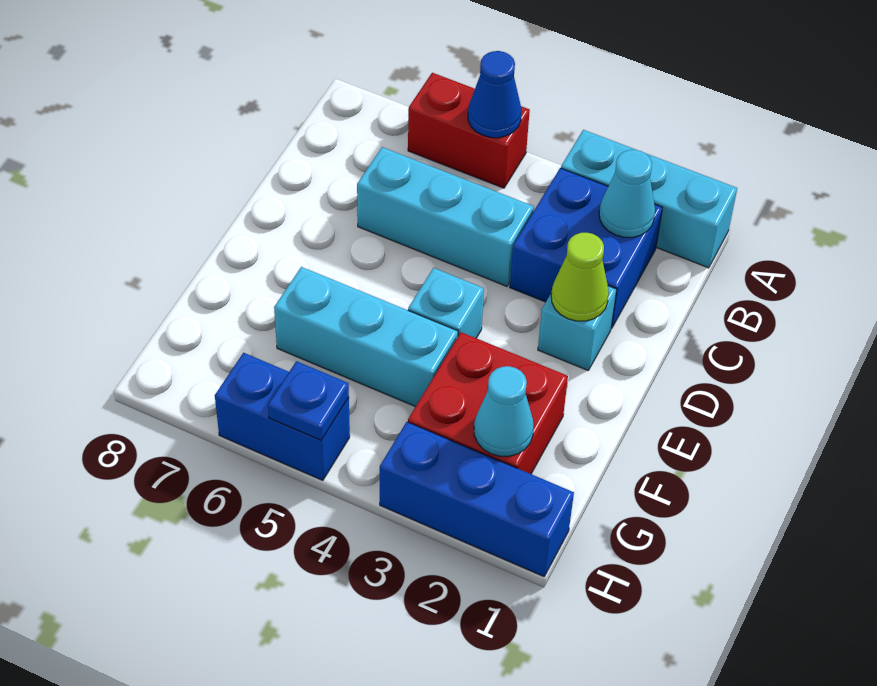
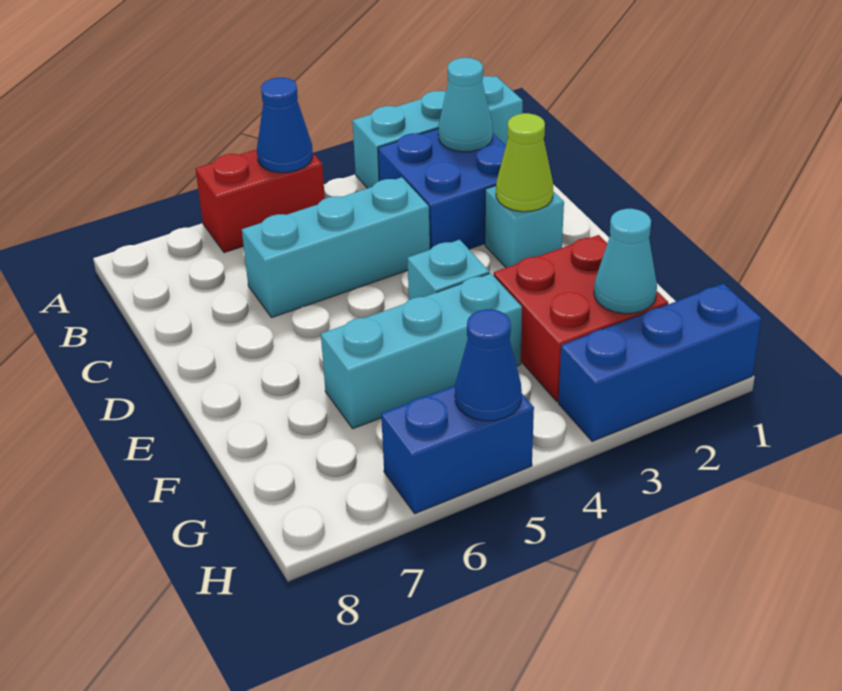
blue 1x1 plate [268,361,349,440] -> blue 1x1 cone [455,309,522,421]

